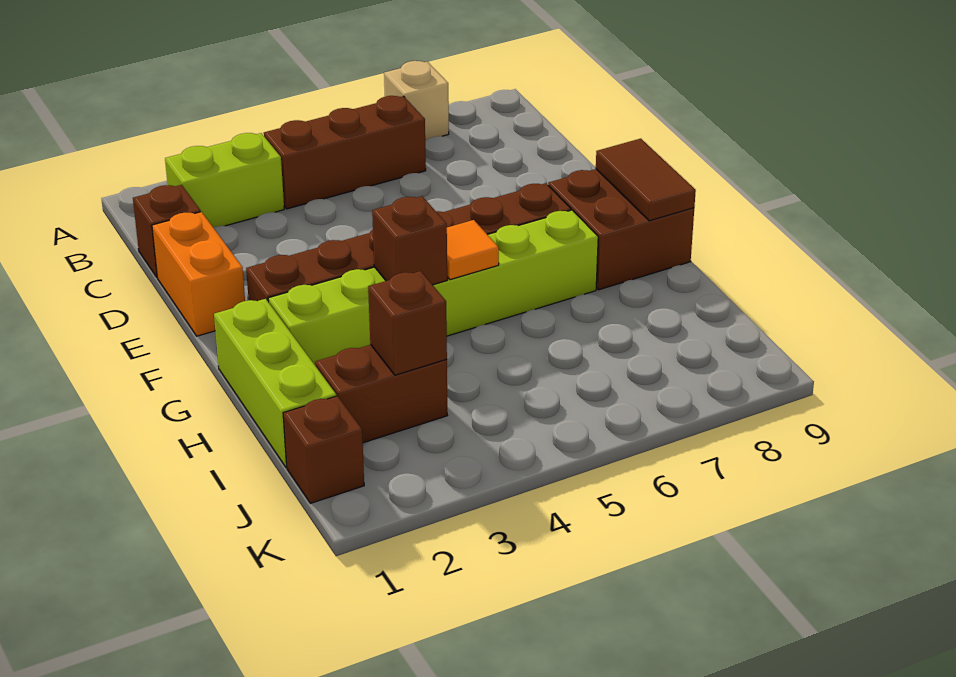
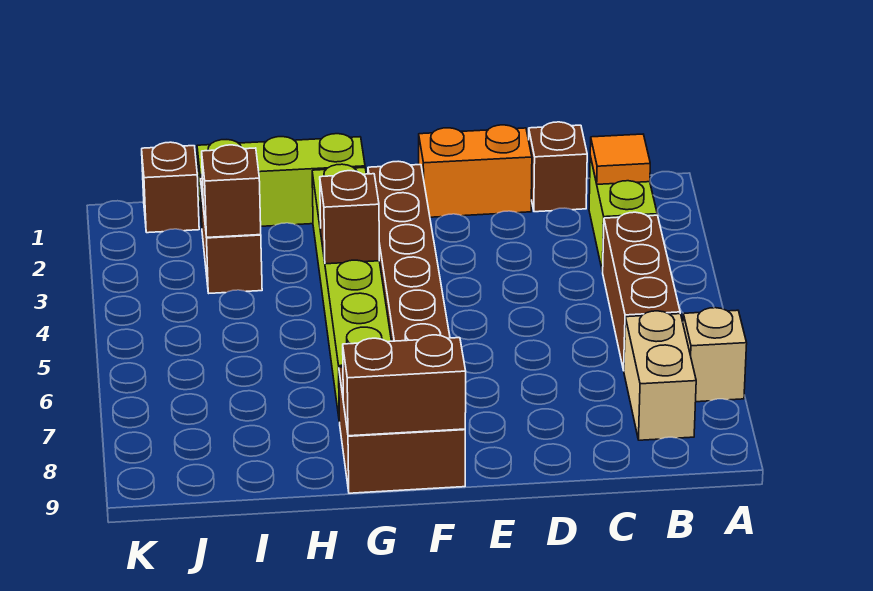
none -> tan 1x2 brick [624,311,696,440]
brown 1x2 tile [596,139,696,221] -> brown 1x2 brick [343,335,466,436]
orange 1x1 tile [447,220,499,280] -> orange 1x1 tile moved to [590,134,650,184]

